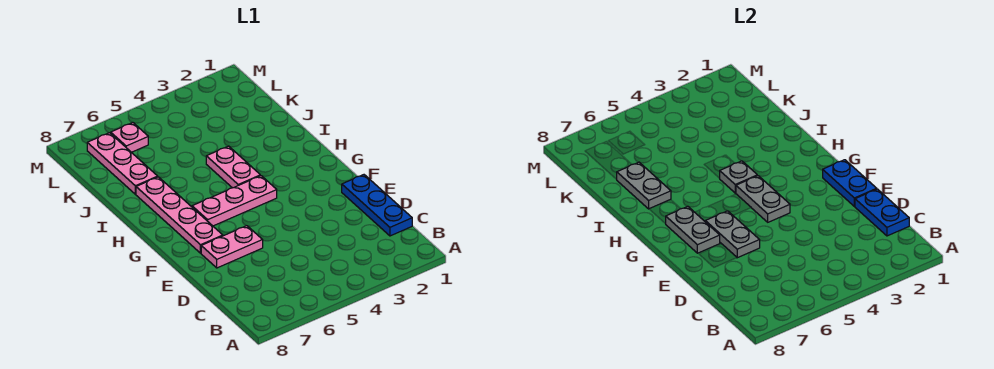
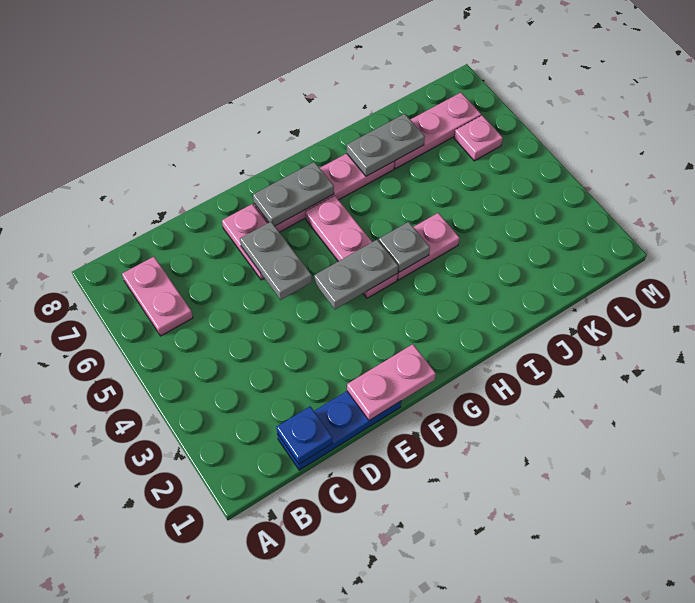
none -> pink 1x2 plate [122,257,193,336]
blue 1x2 plate [855,189,909,236] -> blue 1x1 plate [277,406,333,464]
blue 1x2 plate [823,160,877,206] -> pink 1x2 plate [347,344,436,420]
grey 1x2 plate [705,211,760,258] -> grey 1x2 plate turned to [240,222,312,300]

